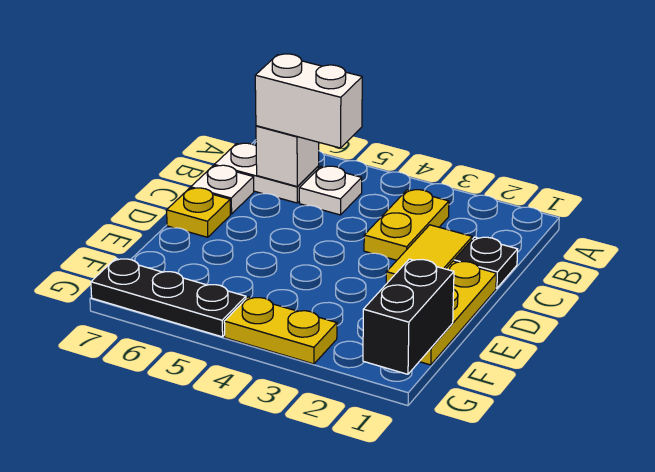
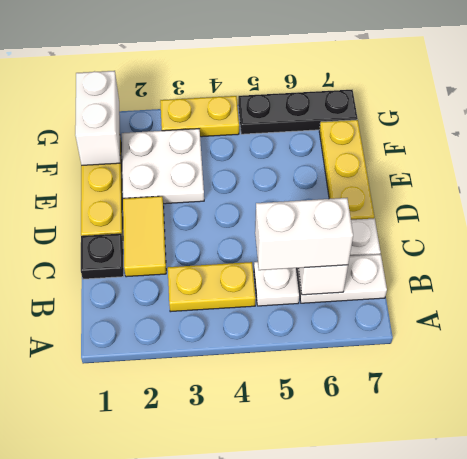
yellow 1x2 plate [364,190,449,260] -> yellow 1x2 plate turned to [168,262,256,312]
yellow 1x1 plate [167,188,230,237] -> yellow 1x3 plate [319,120,374,220]
none -> white 2x2 plate [122,129,204,204]
black 1x2 brick [363,259,454,374] -> white 1x2 brick [75,71,120,166]

